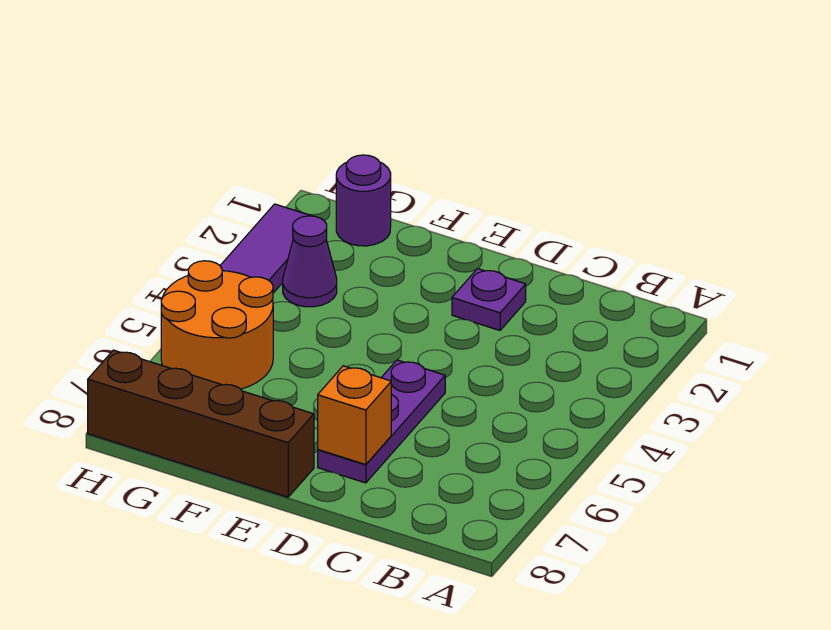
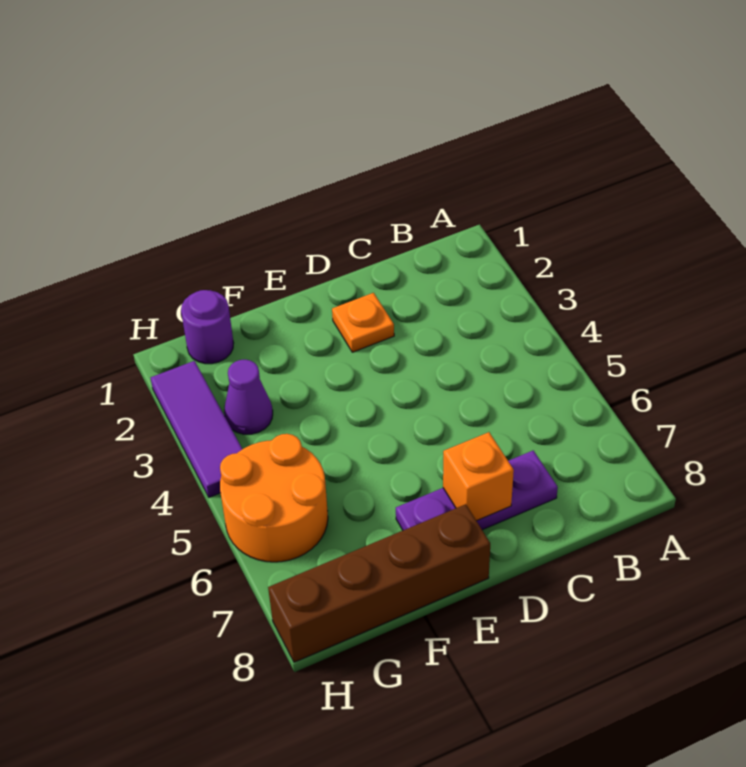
purple 1x1 plate [452,269,526,330] -> orange 1x1 plate [332,293,394,352]
purple 1x3 plate [318,360,445,483] -> purple 1x3 plate turned to [396,451,558,530]

